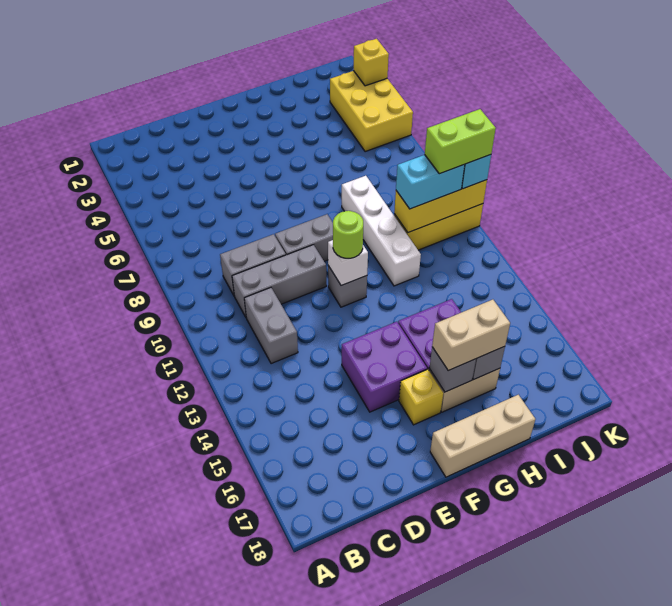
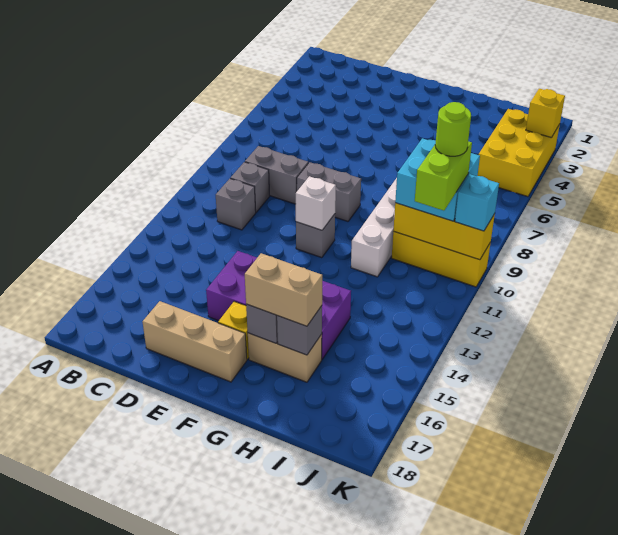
grey 1x3 brick [232,245,326,317] -> grey 1x1 brick [230,162,270,212]
grey 1x2 brick [244,288,298,364] -> grey 1x1 brick [216,179,256,230]
lime 1x1 round brick [333,211,363,258] -> lime 1x1 round brick moved to [435,102,471,156]
tan 1x3 brick [430,395,535,477] -> tan 1x3 brick moved to [142,301,247,382]
cyan 1x2 brick [396,155,465,209] -> cyan 2x2 brick [395,138,480,221]
lime 1x2 brick [425,109,496,174] -> lime 1x2 brick turned to [415,141,472,211]

